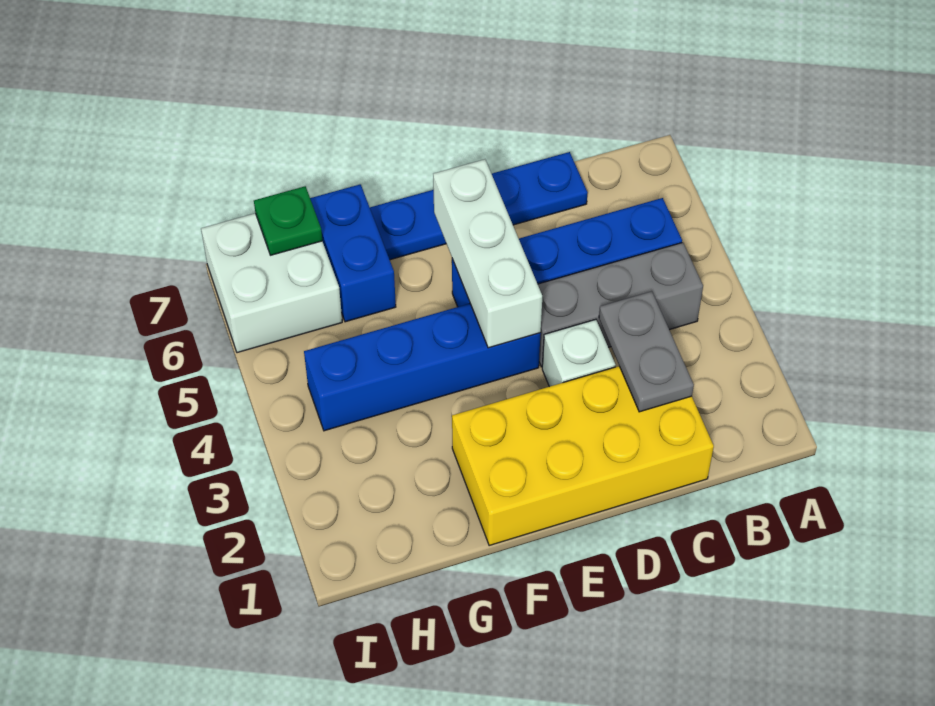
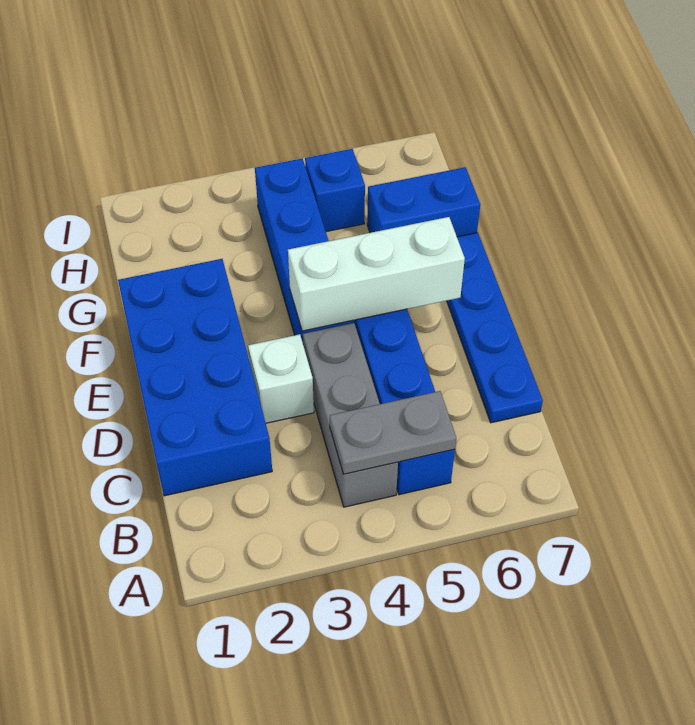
yellow 2x4 brick [452,366,714,546] -> blue 2x4 brick [118,259,272,496]
grey 1x2 plate [599,291,694,412] -> grey 1x2 plate moved to [330,391,456,474]
none -> blue 1x1 brick [305,149,365,232]
white 2x2 brick [201,213,342,353] -> none
green 1x1 plate [254,186,322,255] -> none

